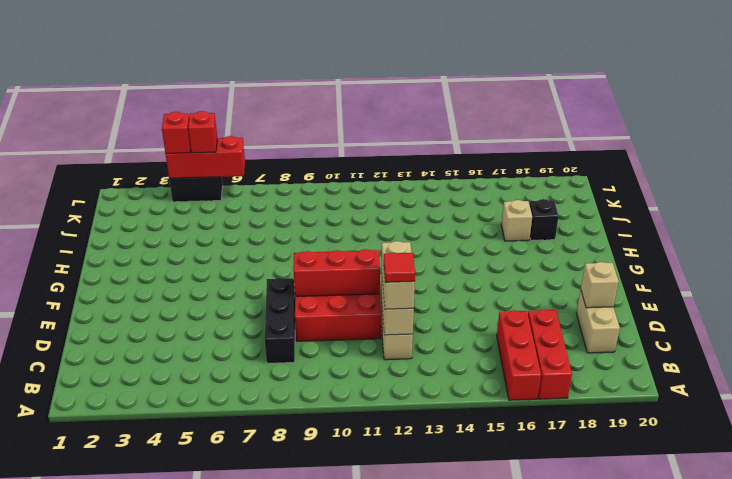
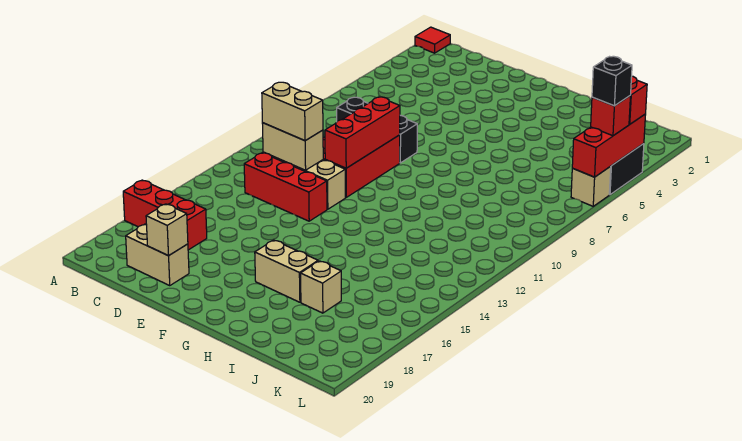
red 1x3 brick [497,310,541,400] -> red 1x3 brick moved to [244,153,327,221]
red 1x1 tile [384,253,415,282] -> red 1x1 tile moved to [415,27,450,53]
none -> tan 1x2 brick [255,240,318,302]
black 1x1 brick [529,199,559,240] -> black 1x1 brick moved to [592,56,632,106]
none -> tan 1x1 brick [571,167,611,206]

